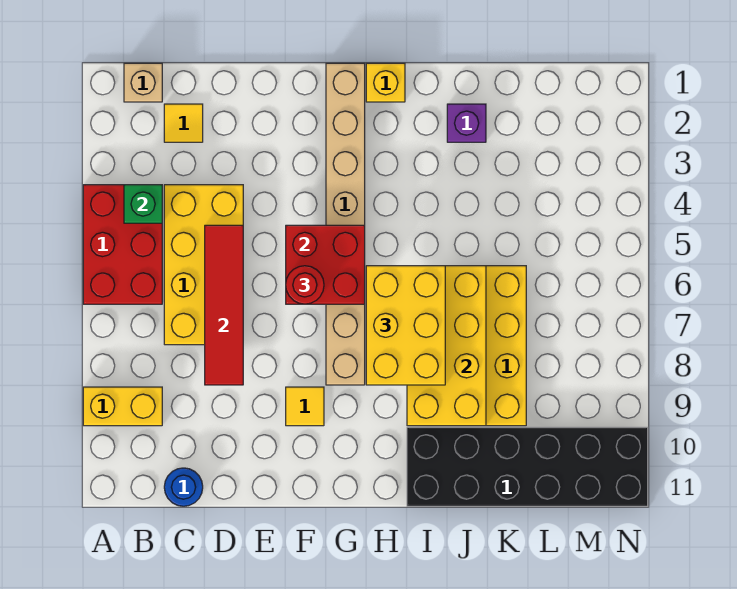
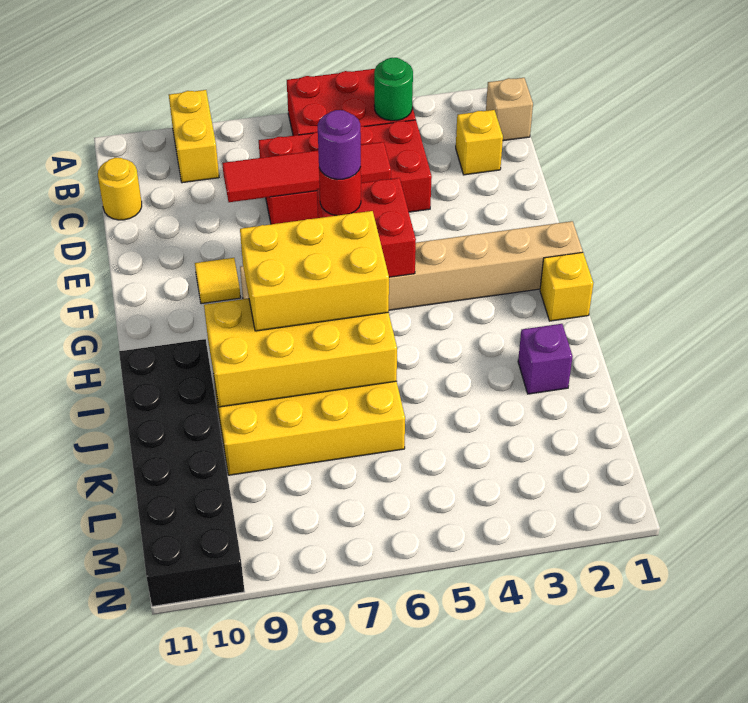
green 1x1 brick [124,185,162,223] -> green 1x1 round brick [374,58,413,121]
yellow 1x1 tile [164,104,203,142] -> yellow 1x1 brick [456,110,503,175]
yellow 2x4 brick [164,185,243,345] -> red 2x4 brick [259,120,432,224]
blue 1x1 round brick [164,468,203,506] -> yellow 1x1 round brick [98,158,142,220]
none -> purple 1x1 round brick [318,110,361,179]

